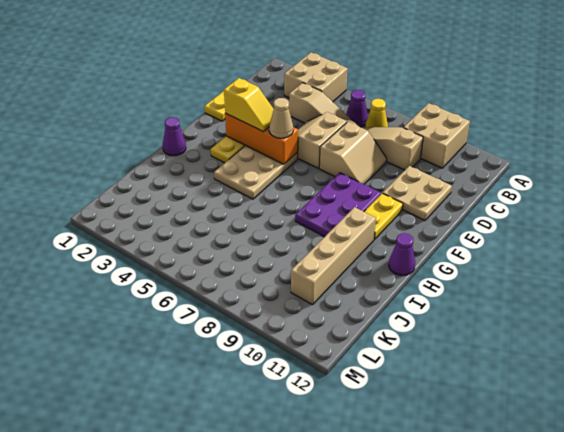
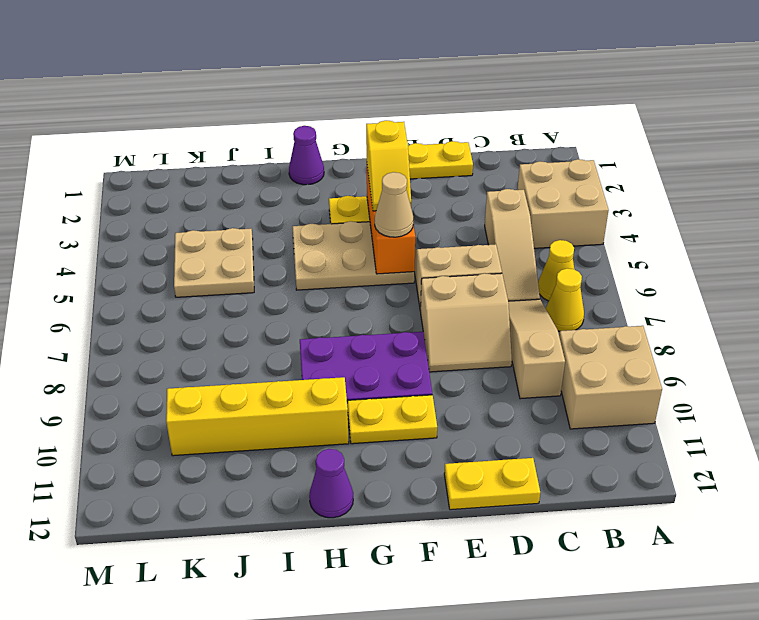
purple 1x1 cone [346,90,368,127] -> yellow 1x1 cone [538,240,574,301]
tan 2x2 plate [383,166,452,221] -> tan 2x2 plate moved to [174,228,254,297]
none -> yellow 1x2 plate [444,458,540,510]
tan 1x4 brick [291,207,376,305] -> yellow 1x4 brick [166,377,349,456]

